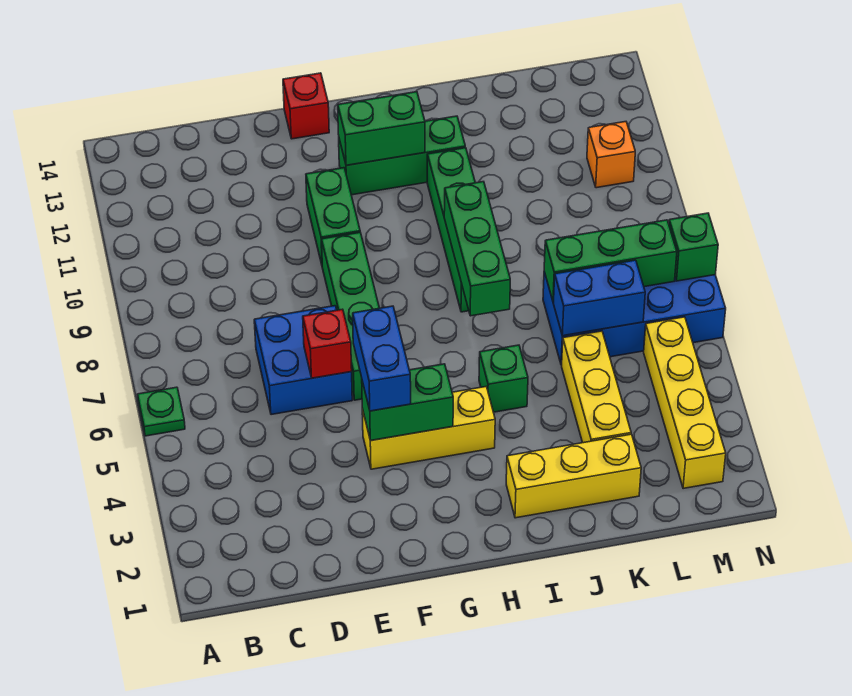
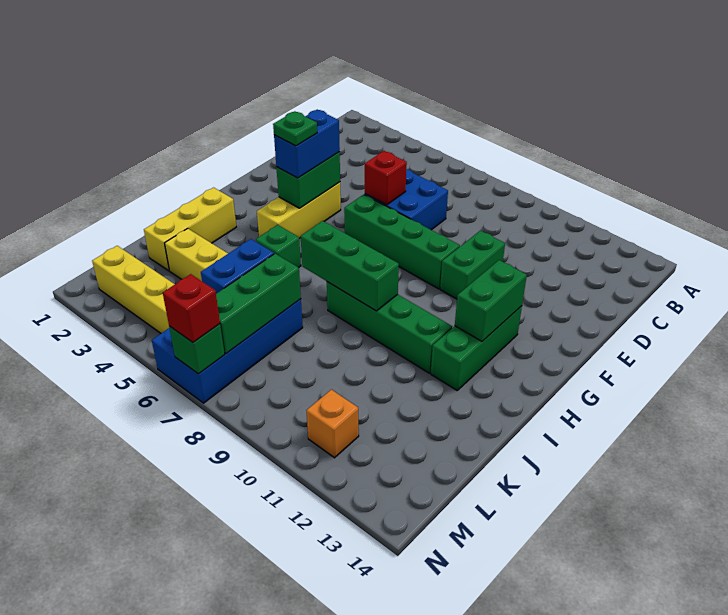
green 1x1 plate [138,387,185,436] -> green 1x1 plate moved to [273,111,317,146]
blue 1x2 brick [353,306,411,411] -> blue 1x2 brick turned to [274,110,340,178]
green 1x2 brick [306,168,360,264] -> green 1x2 brick turned to [440,231,505,299]
red 1x1 brick [283,73,329,139] -> red 1x1 brick moved to [163,274,220,342]

